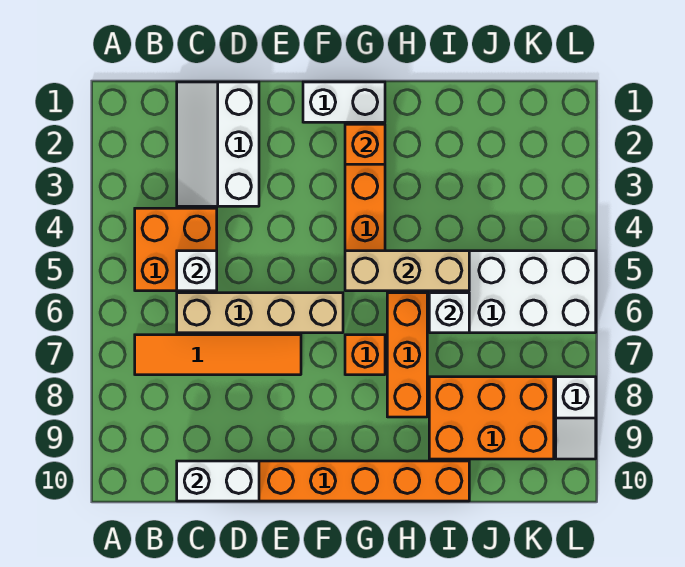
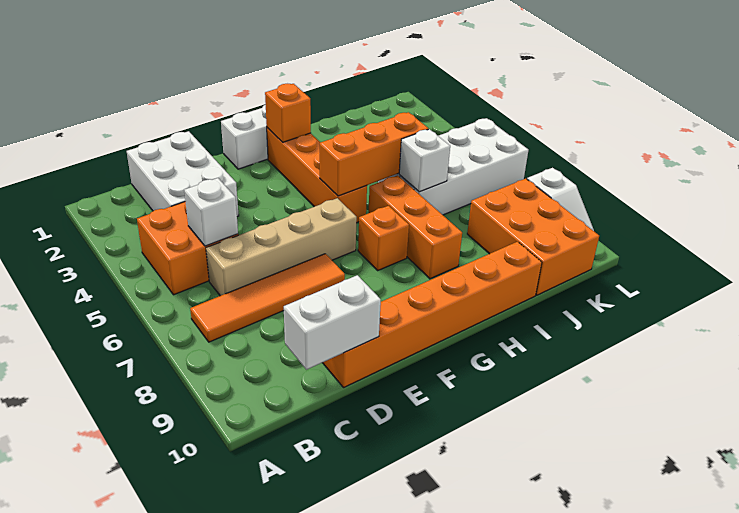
white 2x3 slope [177,82,259,206] -> white 2x3 brick [127,131,239,217]
tan 1x3 brick [345,251,469,291] -> orange 1x3 brick [320,112,428,196]
orange 2x3 brick [429,377,554,459] -> orange 2x3 brick turned to [467,179,599,295]

